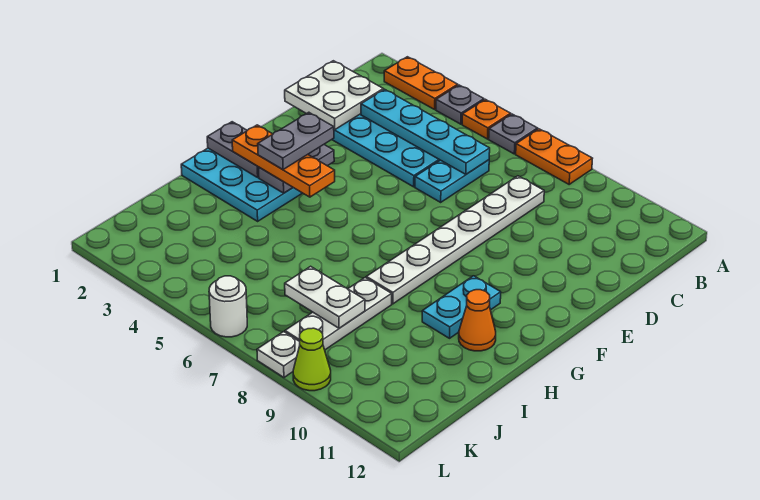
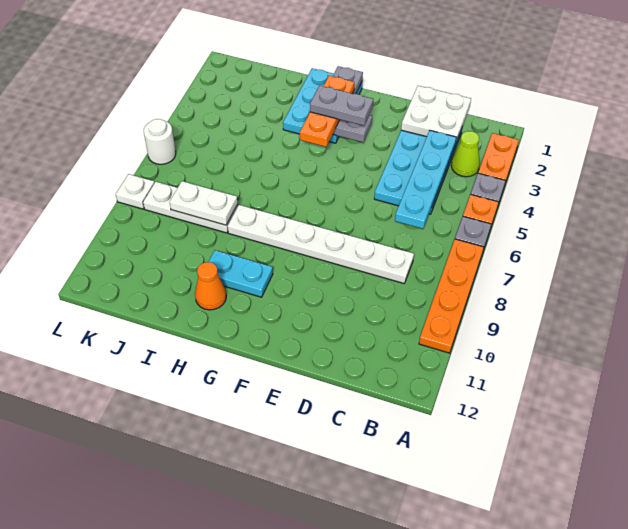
orange 1x2 plate [516,129,593,184] -> orange 1x4 plate [419,239,484,353]
cyan 1x2 plate [415,160,489,202] -> none
white 1x2 plate [285,266,365,328] -> white 1x2 plate turned to [170,181,238,225]
lime 1x1 cone [293,328,331,391] -> lime 1x1 cone moved to [451,131,480,177]

